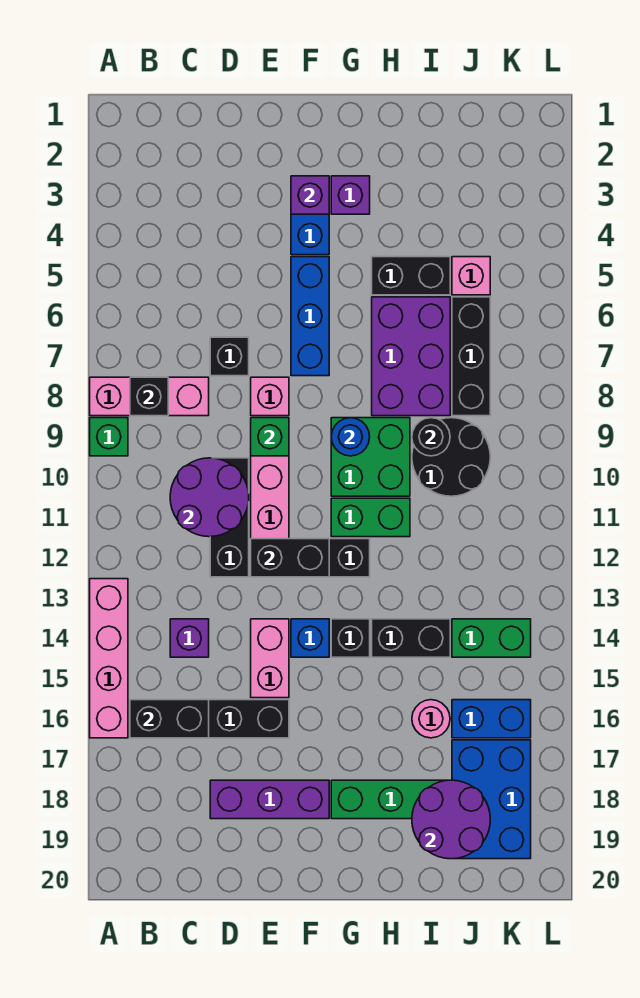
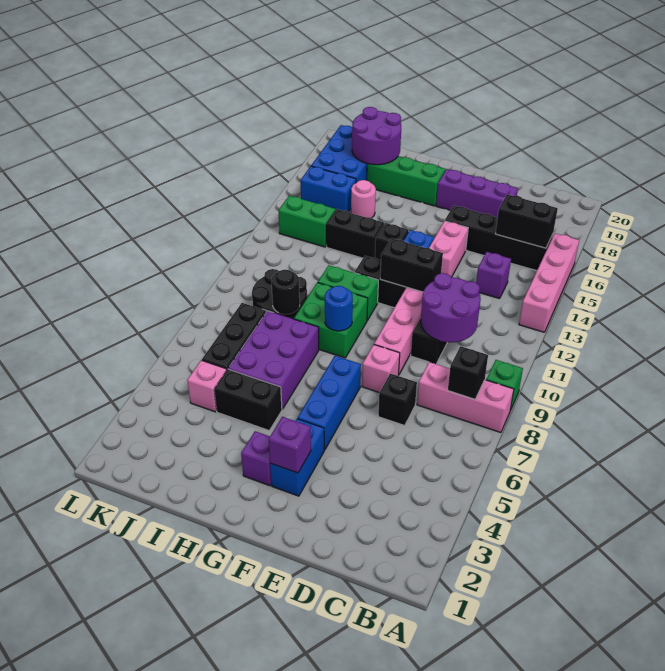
green 1x1 brick [251,418,289,456] -> none

